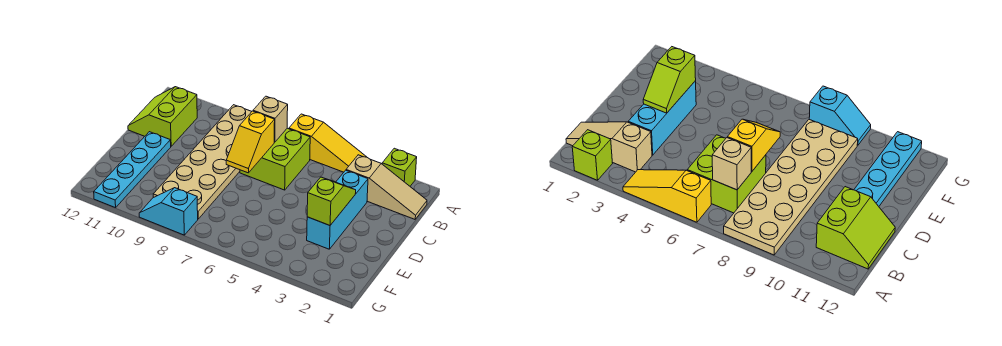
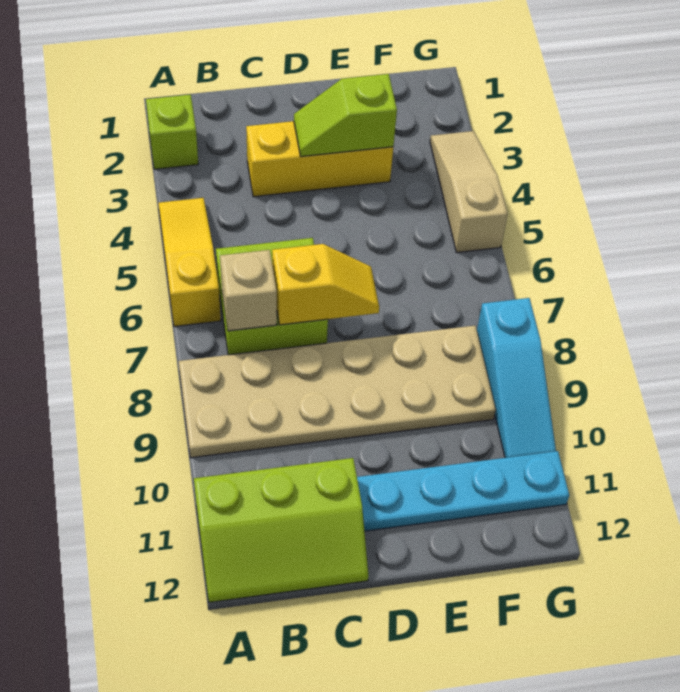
tan 1x3 slope [346,155,427,219] -> tan 1x3 slope moved to [430,131,508,253]
lime 2x2 slope [128,87,197,146] -> lime 2x3 slope [194,458,369,602]
cyan 1x3 brick [307,170,368,249] -> yellow 1x3 brick [246,121,393,197]
cyan 1x2 slope [139,188,198,235] -> cyan 1x3 slope [477,298,556,458]

